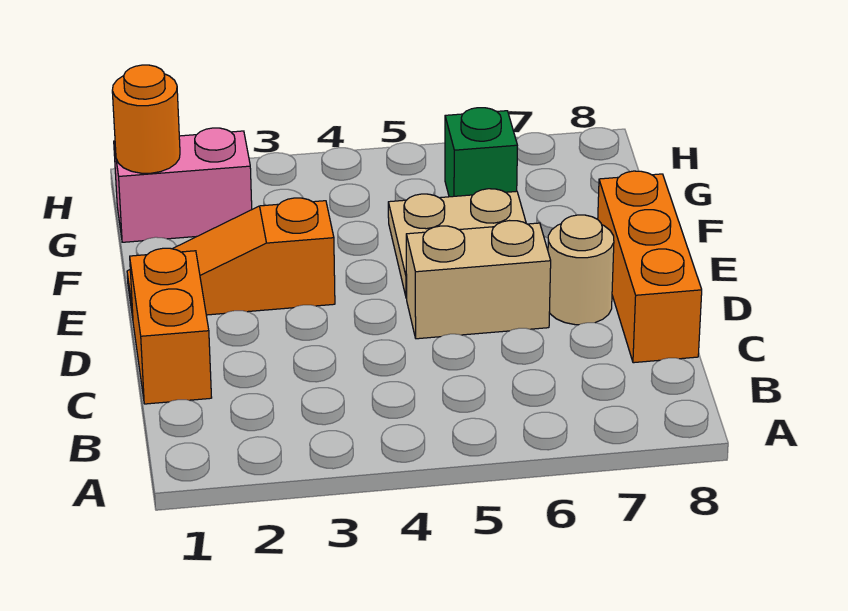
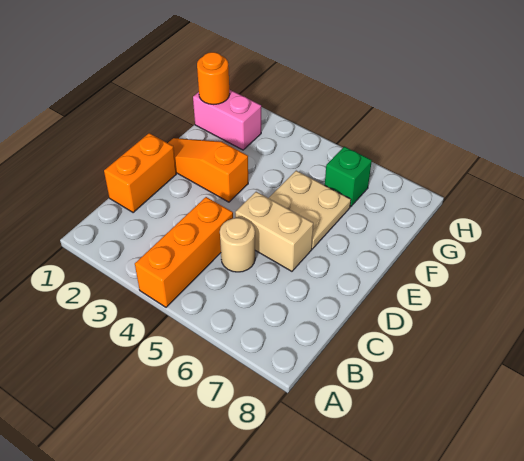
orange 1x3 brick [598,171,702,363] -> orange 1x3 brick moved to [135,197,233,307]
tan 1x1 round brick [548,215,614,325] -> tan 1x1 round brick moved to [220,218,255,272]

